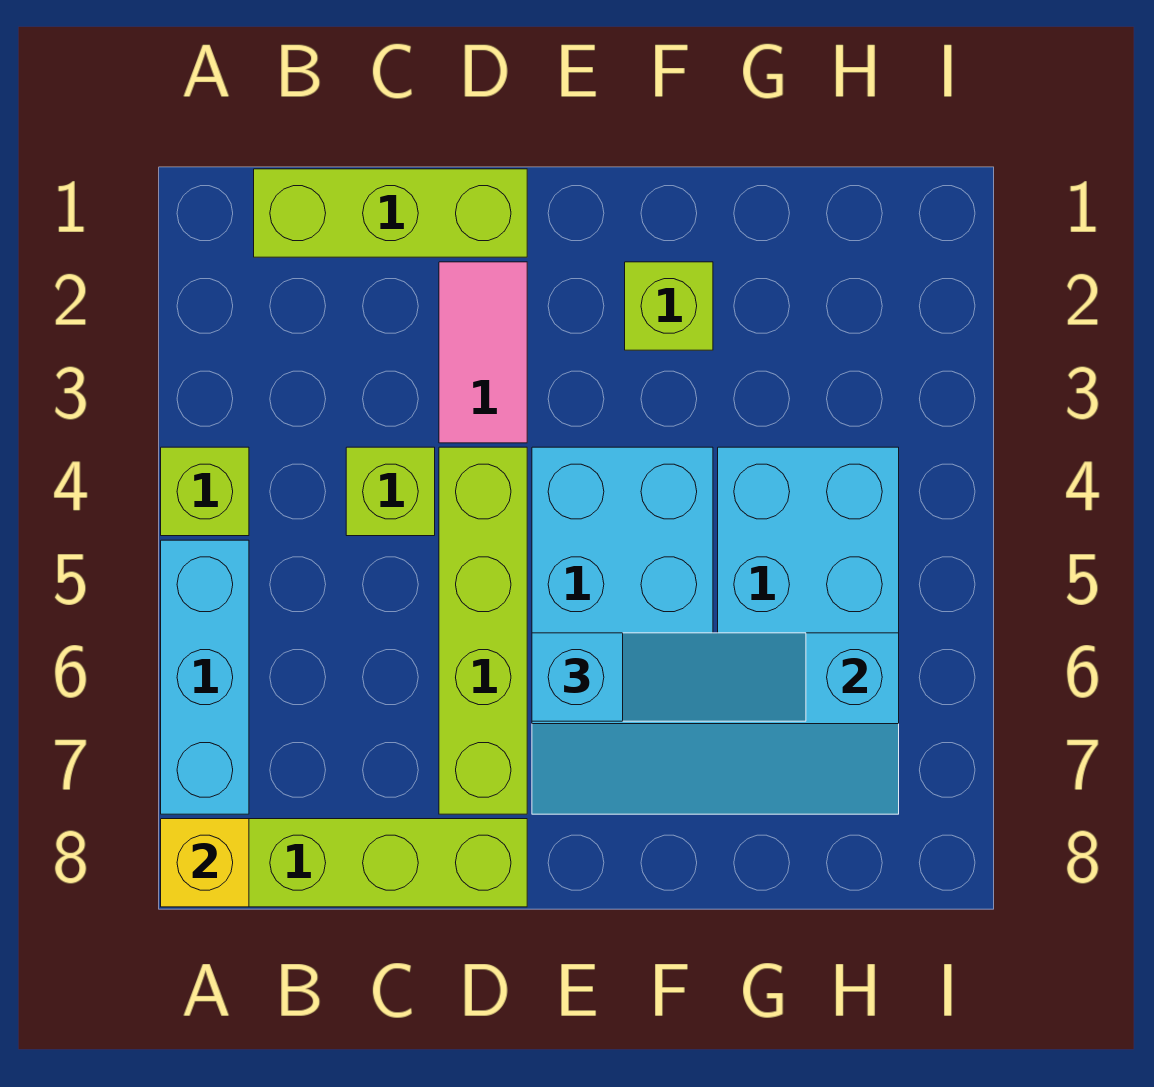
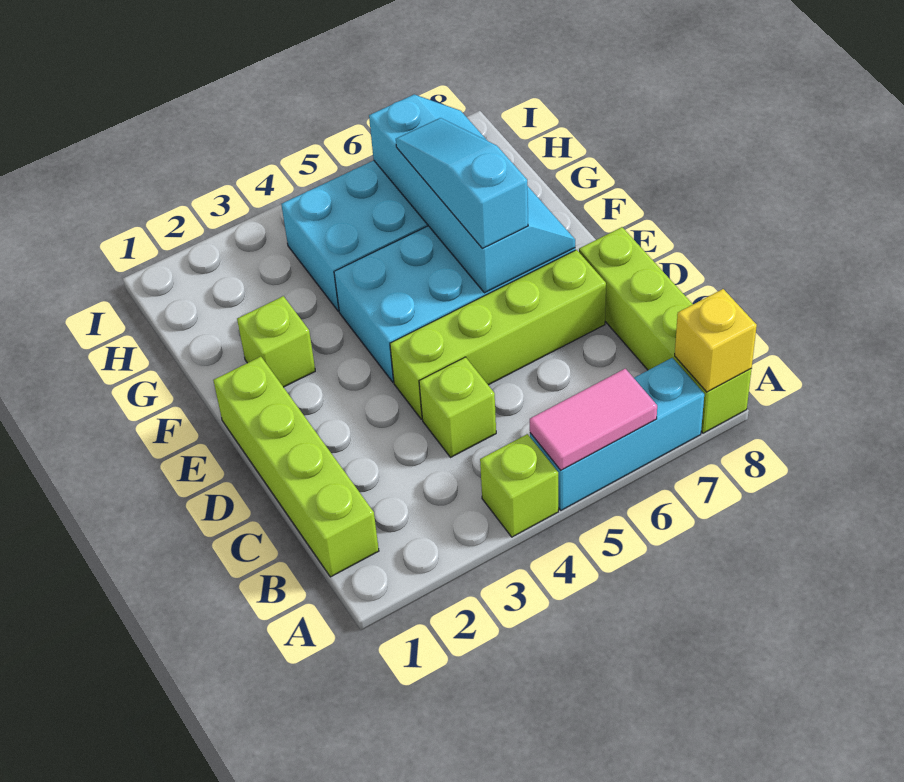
lime 1x3 brick [254,169,527,257] -> lime 1x4 brick [213,357,379,577]
pink 1x2 tile [439,262,527,443] -> pink 1x2 tile moved to [530,369,657,470]

